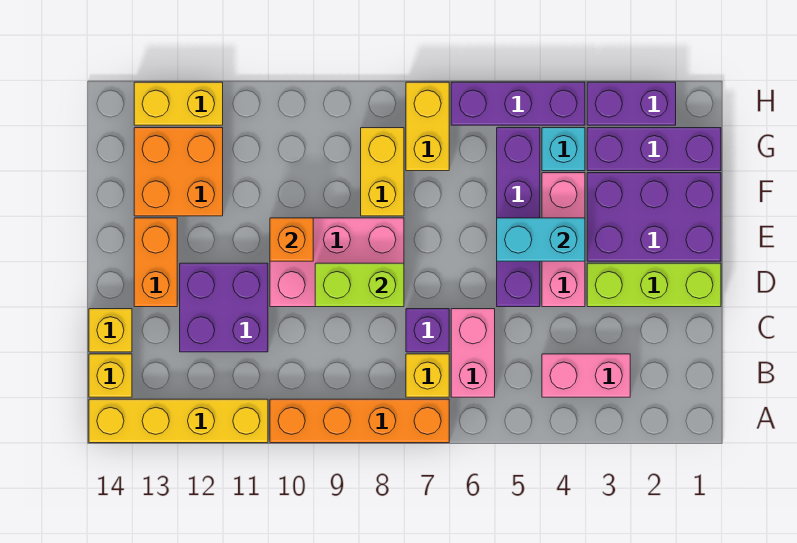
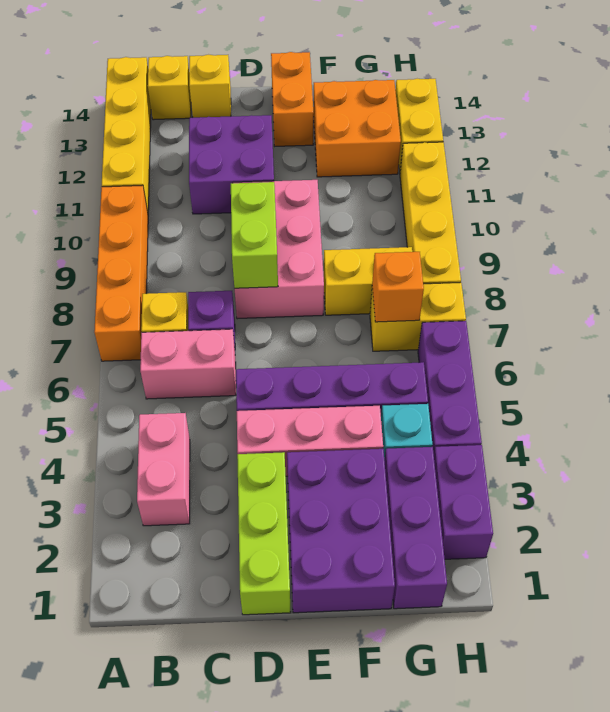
orange 1x2 brick [134,218,177,307] -> orange 1x2 brick turned to [271,52,314,146]
cyan 1x2 brick [497,218,585,261] -> none
orange 1x1 brick [270,218,313,261] -> orange 1x1 brick moved to [372,252,424,322]
none -> yellow 1x4 brick [400,142,461,284]

